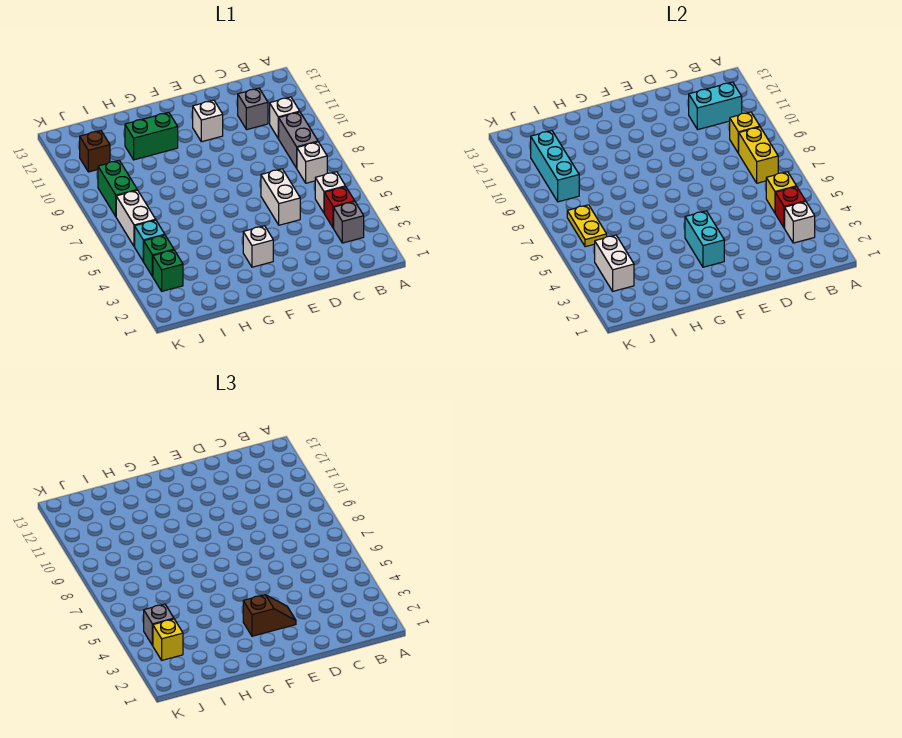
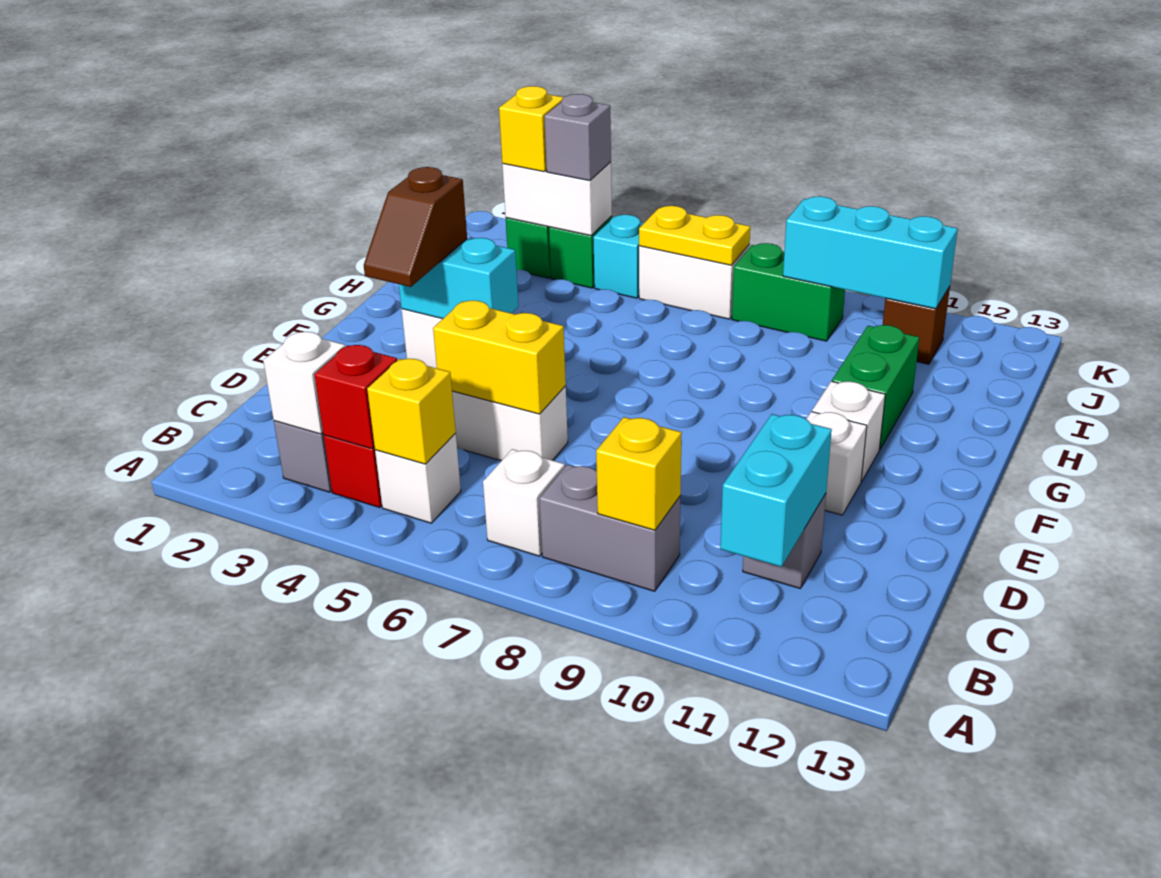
yellow 1x2 brick [738,127,778,183] -> yellow 1x2 brick moved to [433,300,566,414]
white 1x1 brick [270,97,300,138] -> white 1x1 brick moved to [812,381,885,482]

